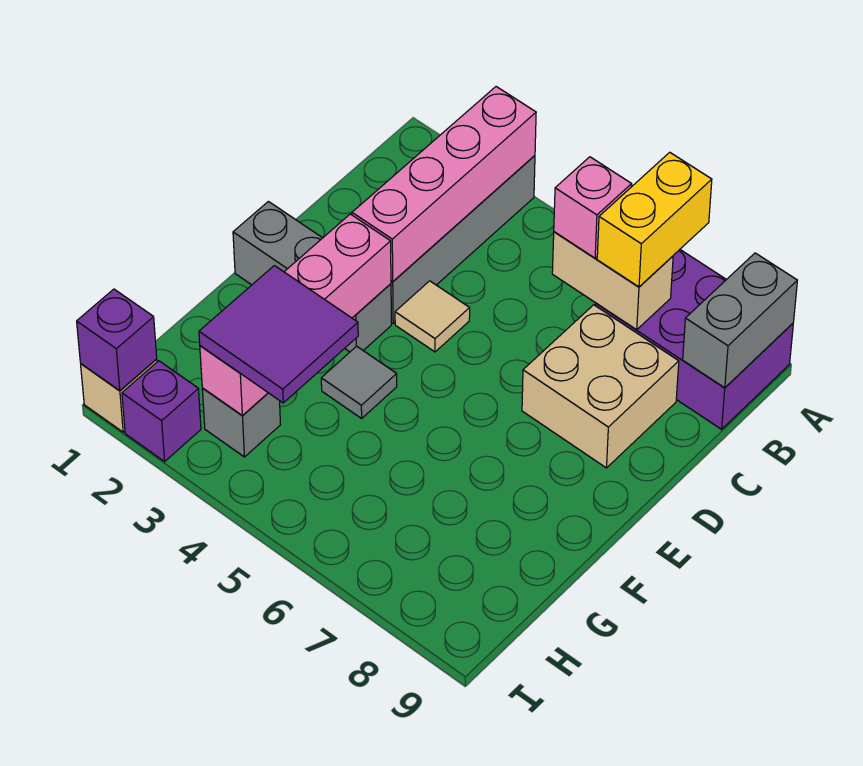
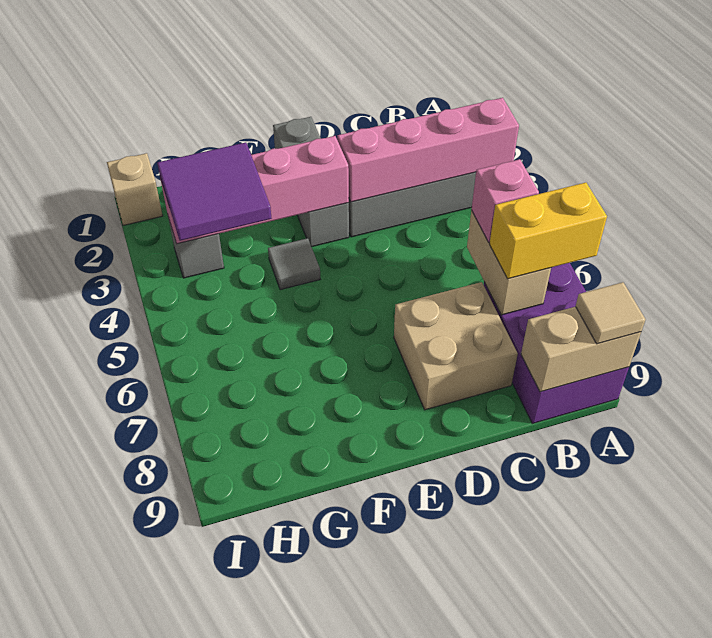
grey 1x2 brick [683,253,797,388] -> tan 1x2 brick [521,307,641,392]
tan 1x1 tile [395,281,470,352] -> tan 1x1 tile moved to [575,282,646,344]
purple 1x1 brick [77,289,157,391] -> none
purple 1x1 brick [122,361,201,462] -> none

